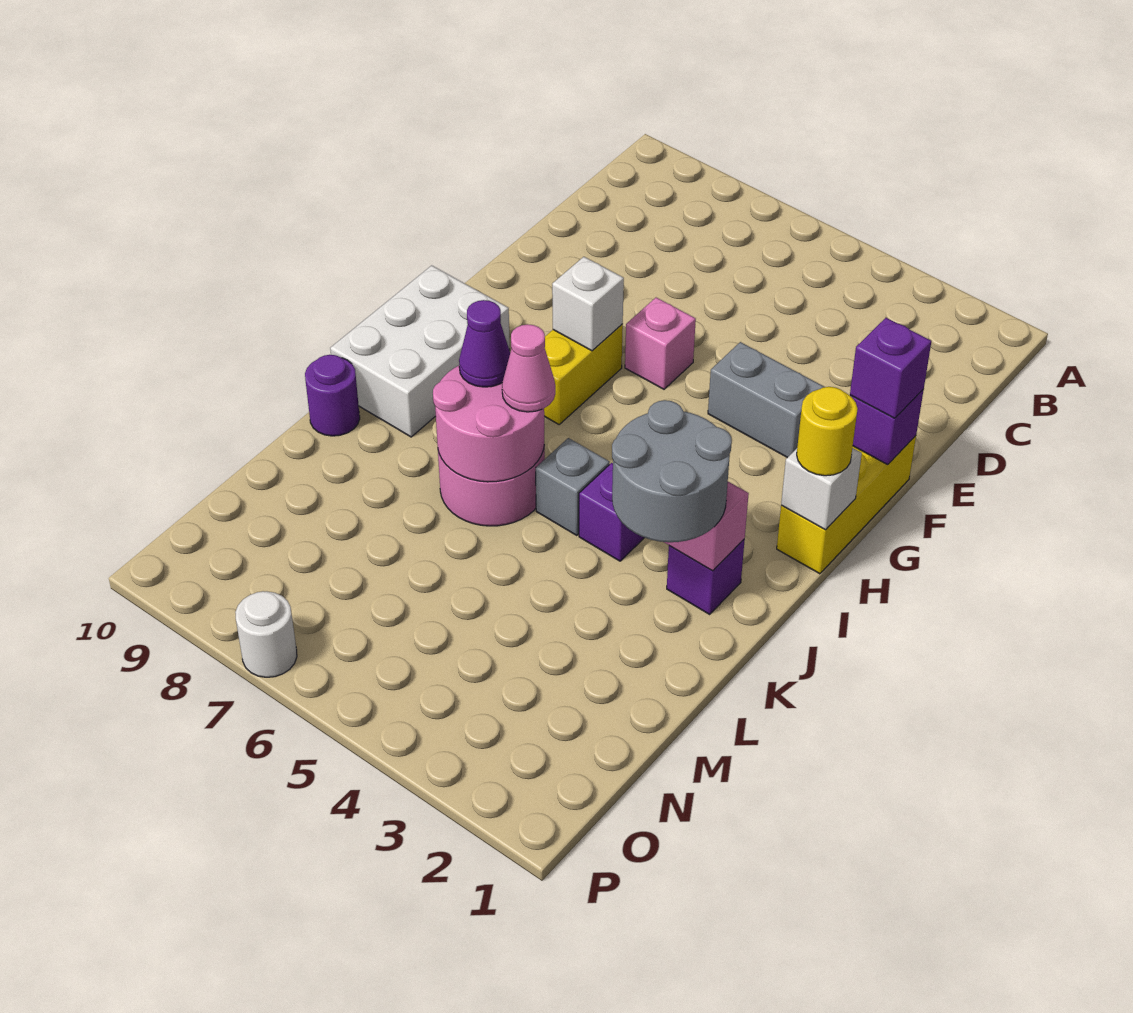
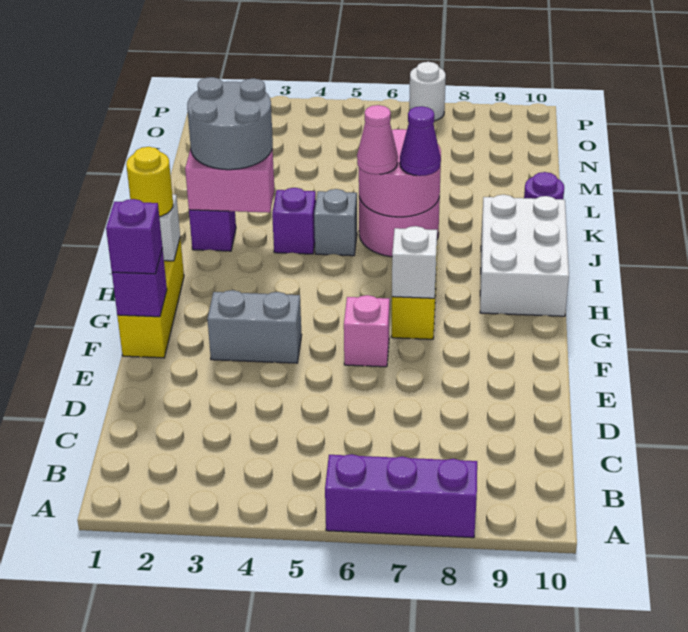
none -> purple 1x3 brick [325,454,477,538]

